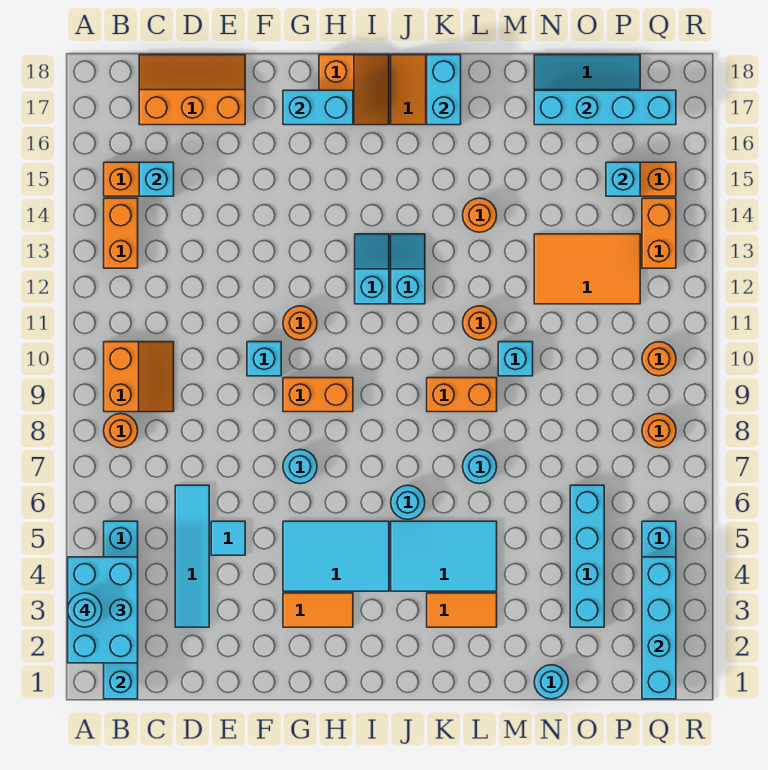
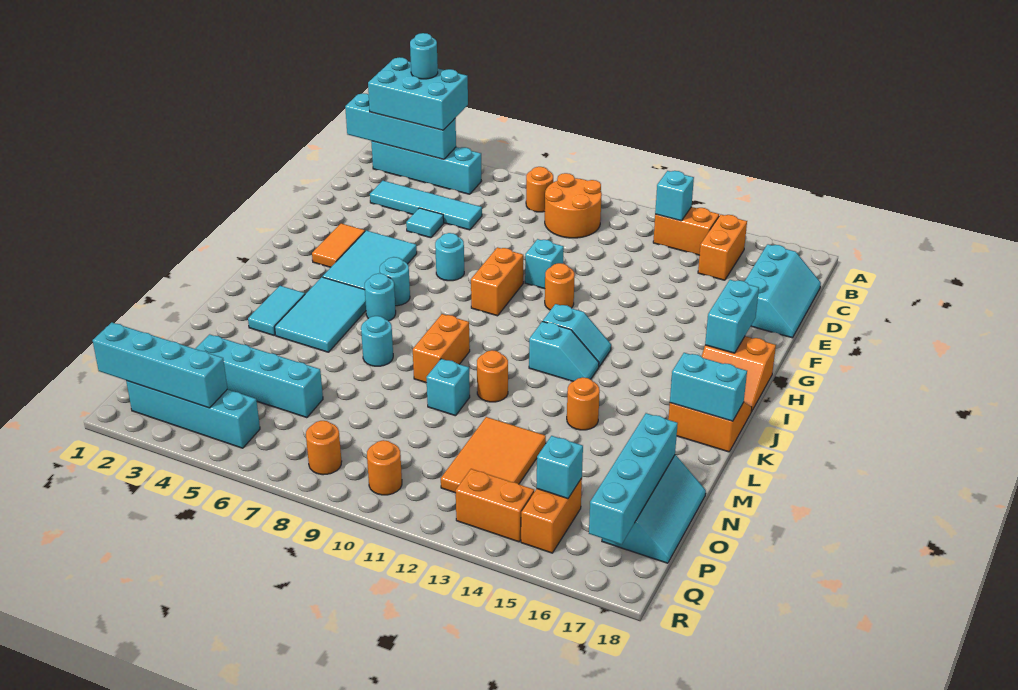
orange 2x2 slope [104,342,174,412] -> orange 2x2 round brick [545,173,602,238]
cyan 1x1 brick [139,162,174,196] -> cyan 1x1 brick moved to [655,171,694,221]
orange 2x3 slope [139,55,245,125] -> cyan 2x3 slope [745,244,821,338]
orange 1x2 tile [427,593,497,627] -> cyan 1x2 tile [248,286,305,335]
cyan 1x1 round brick [534,665,568,699] -> cyan 1x1 round brick moved to [380,257,410,306]

